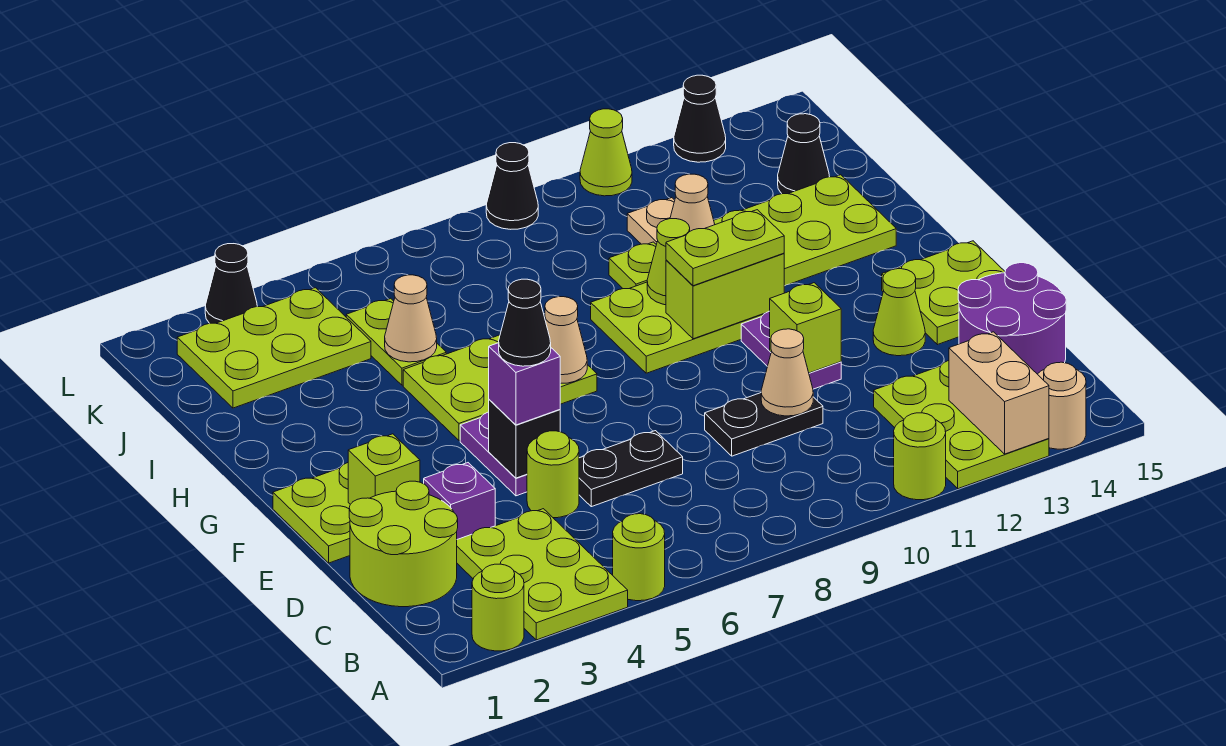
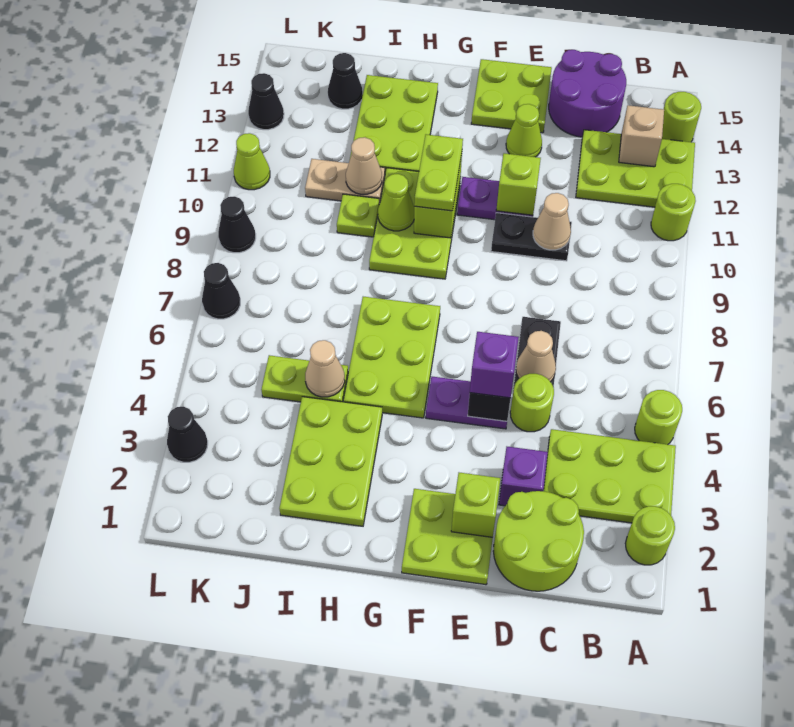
tan 1x2 brick [949,332,1049,454] -> tan 1x1 brick [619,105,664,167]
tan 1x1 round brick [1038,362,1086,449] -> lime 1x1 round brick [662,92,701,142]
black 1x2 plate [705,393,823,456] -> black 1x2 plate turned to [491,213,572,261]
black 1x1 cone [499,279,551,366] -> black 1x1 cone moved to [202,263,240,319]
tan 1x1 cone [545,297,587,384] -> tan 1x1 cone moved to [516,331,556,382]
lime 2x3 plate [177,288,371,408] -> lime 2x3 plate moved to [279,397,382,526]

